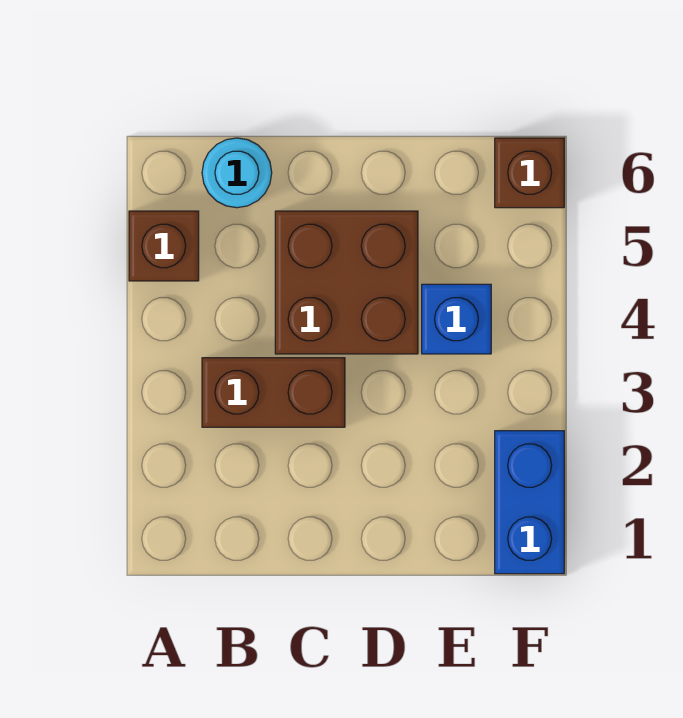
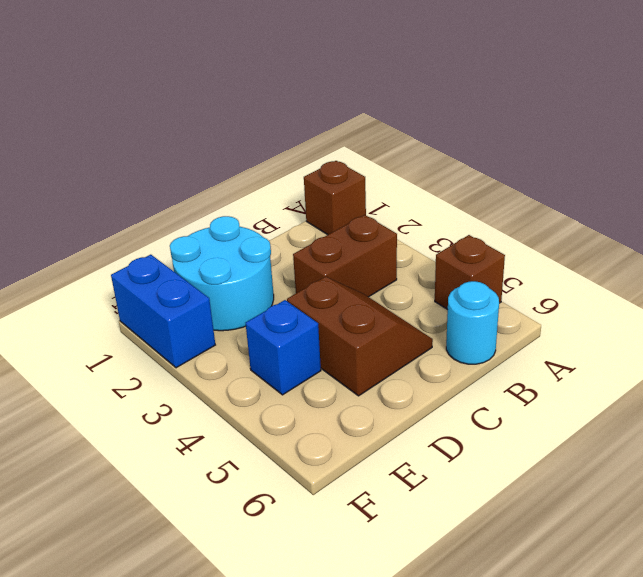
brown 2x2 brick [275,211,418,354] -> brown 2x2 slope [287,277,433,396]
none -> cyan 2x2 round brick [170,216,274,331]
brown 1x1 brick [495,138,564,208] -> brown 1x1 brick moved to [304,161,366,235]

